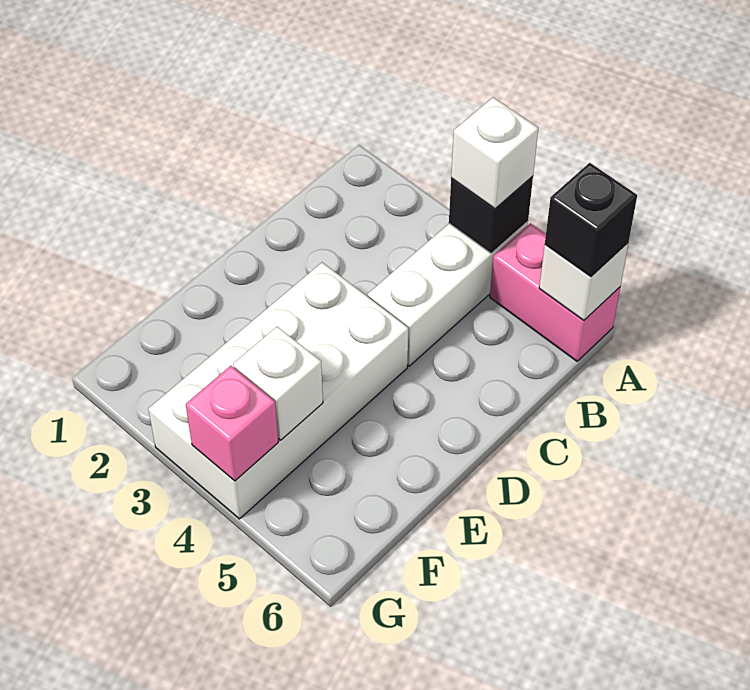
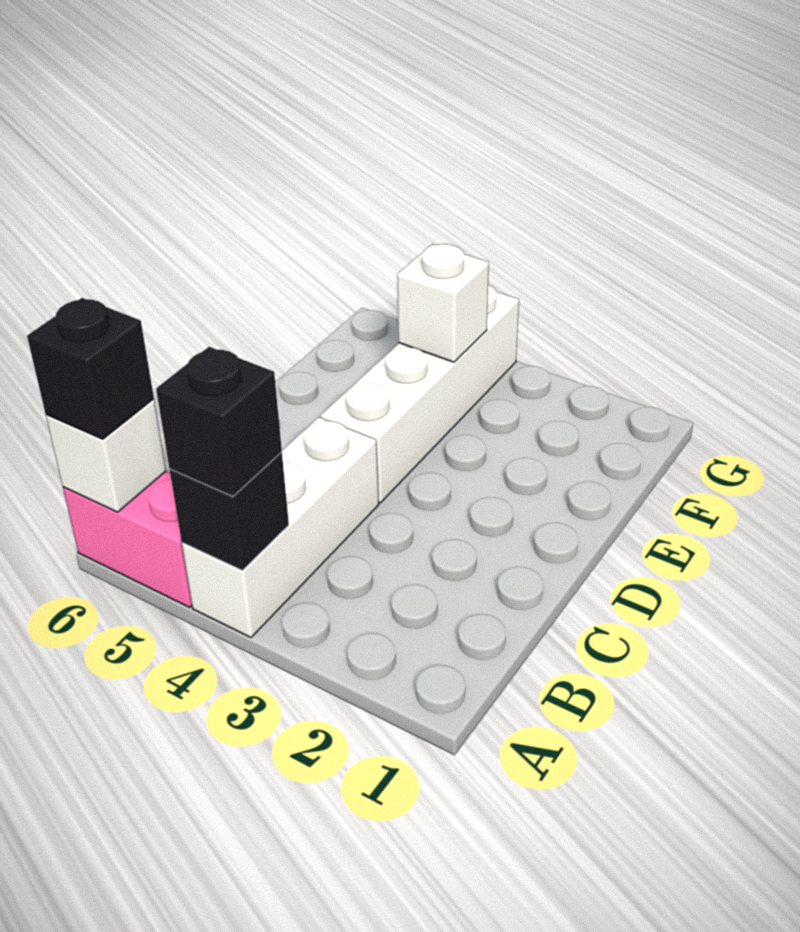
white 1x1 brick [451,97,538,209] -> black 1x1 brick [156,347,282,496]
white 2x4 brick [148,262,408,519] -> white 1x4 brick [321,285,519,503]
pink 1x1 brick [186,366,278,481] -> none

